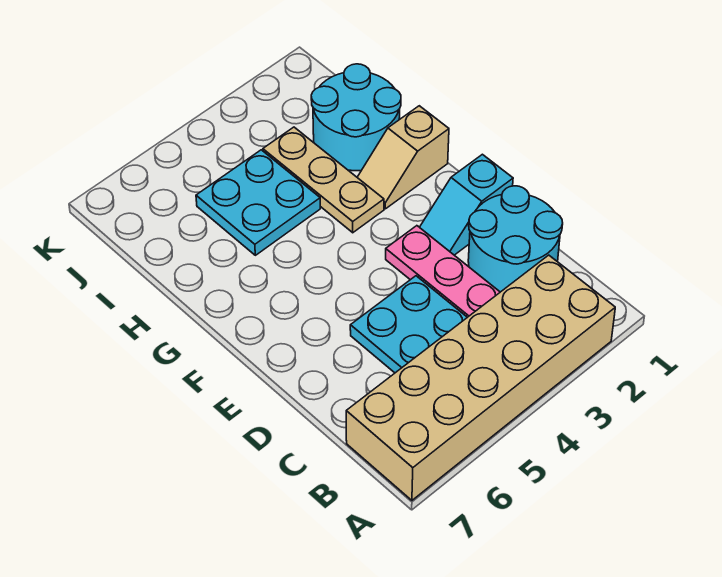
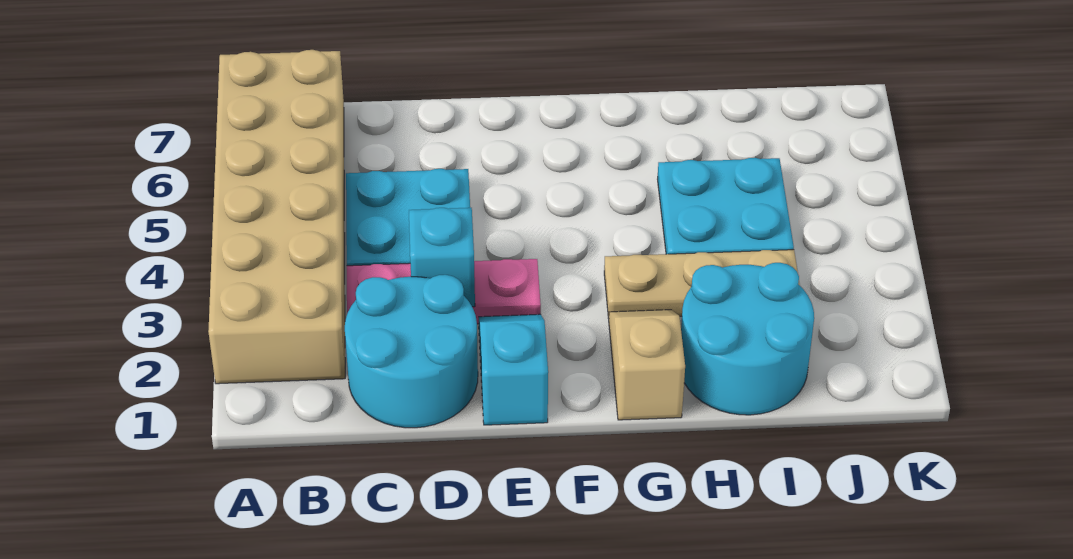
none -> cyan 1x1 brick [409,208,475,307]

